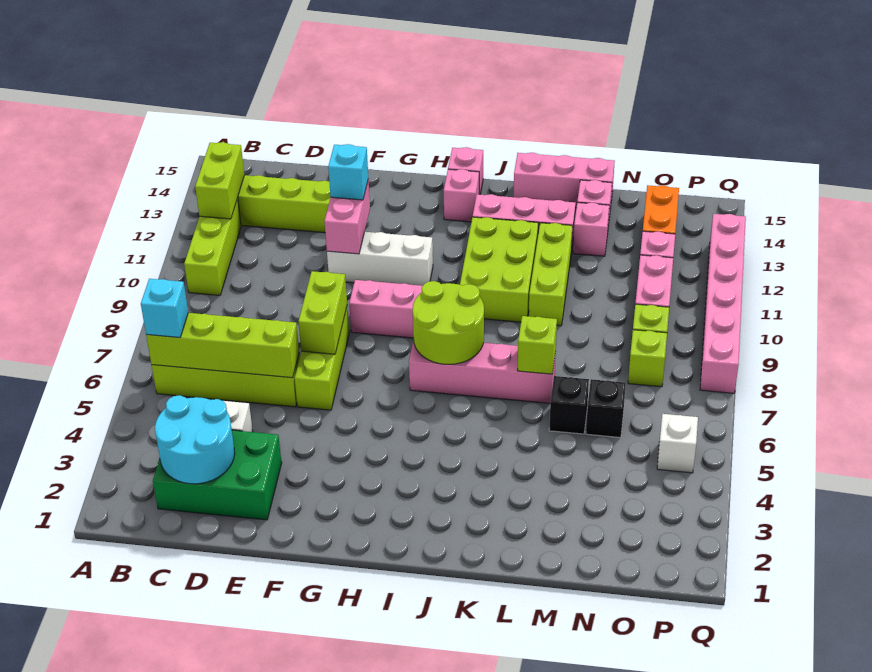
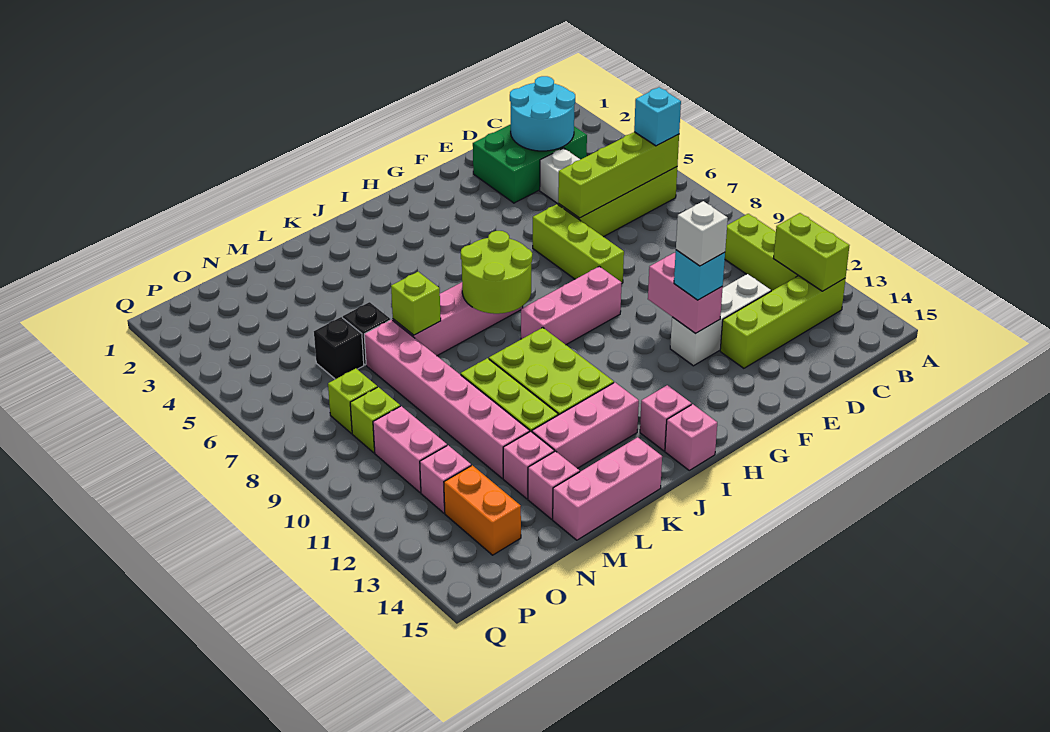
lime 1x2 brick [298,271,347,354] -> none
white 1x3 brick [327,232,433,286] -> white 1x3 brick moved to [670,274,771,366]
white 1x1 brick [657,414,698,473] -> white 1x1 brick moved to [676,201,728,266]
pink 1x6 brick [700,214,746,393] -> pink 1x6 brick moved to [364,320,530,478]

